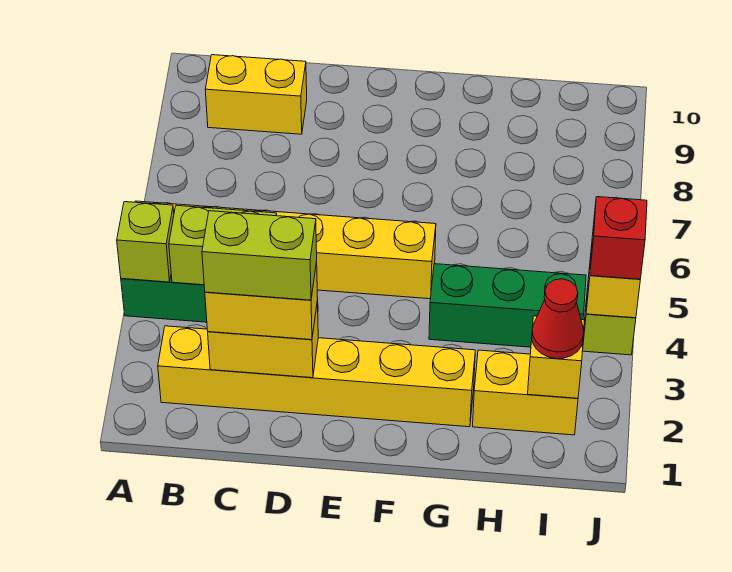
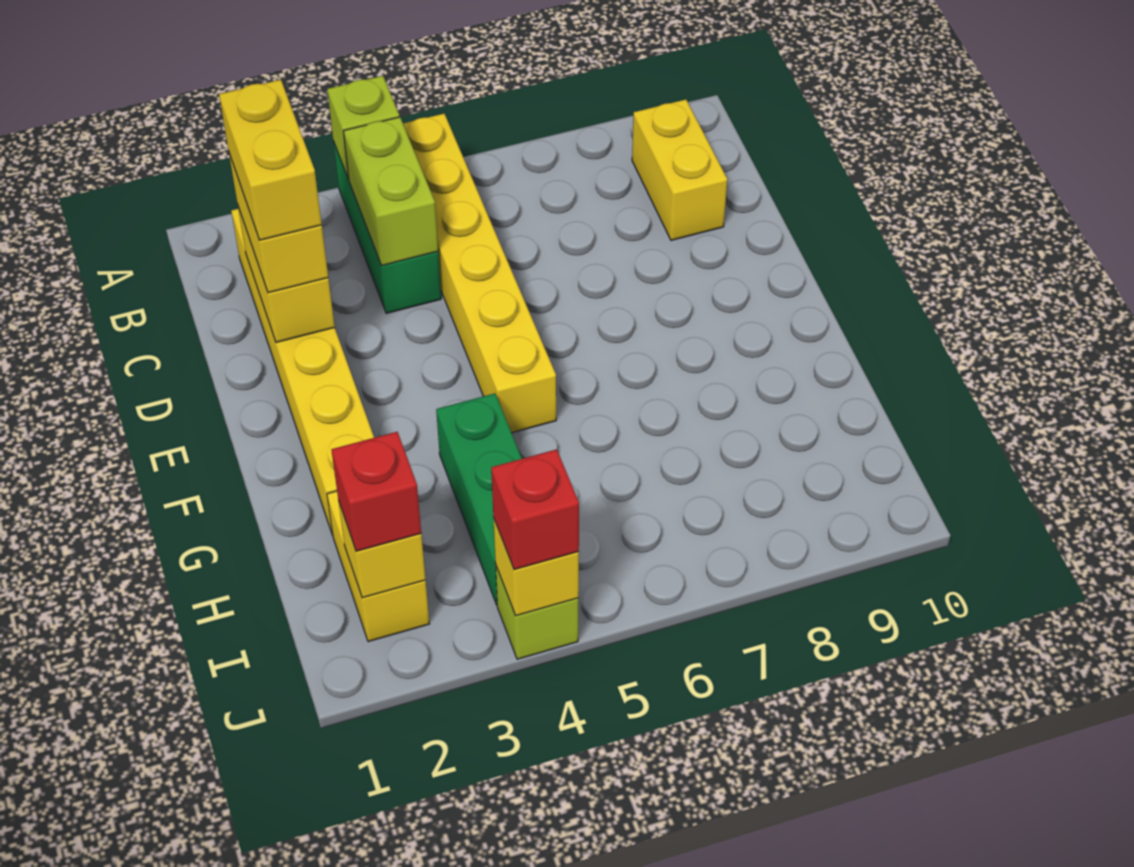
lime 1x2 brick [202,211,317,300] -> yellow 1x2 brick [219,80,322,240]
red 1x1 cone [532,279,584,359] -> red 1x1 brick [331,432,421,551]

